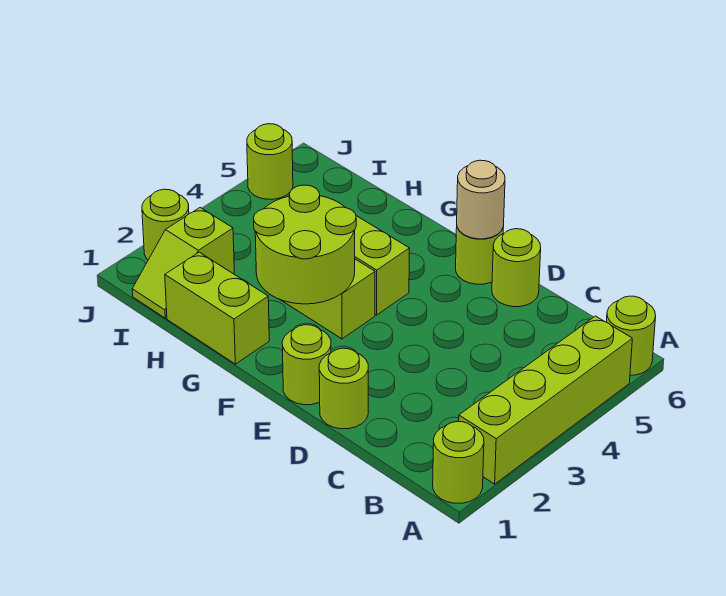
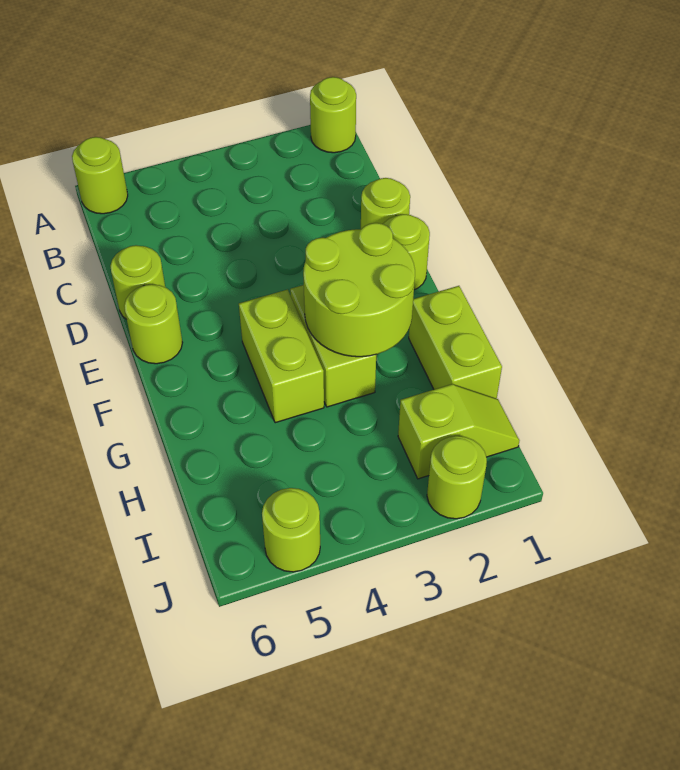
lime 1x4 brick [459,316,632,484] -> none
tan 1x1 round brick [457,160,505,239] -> none

